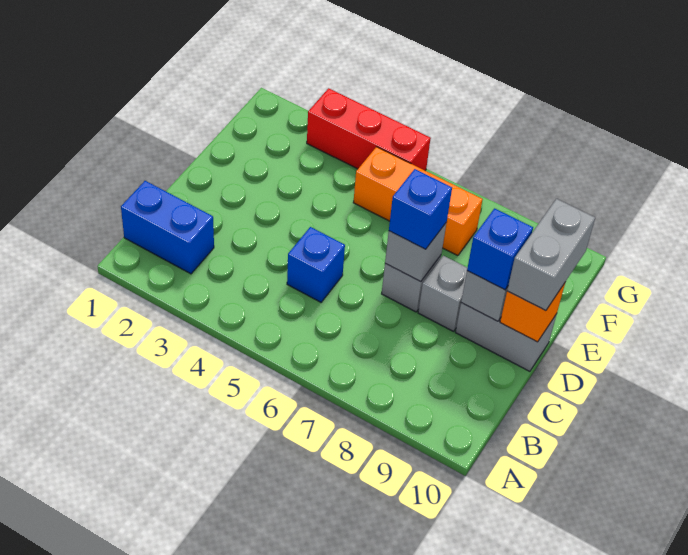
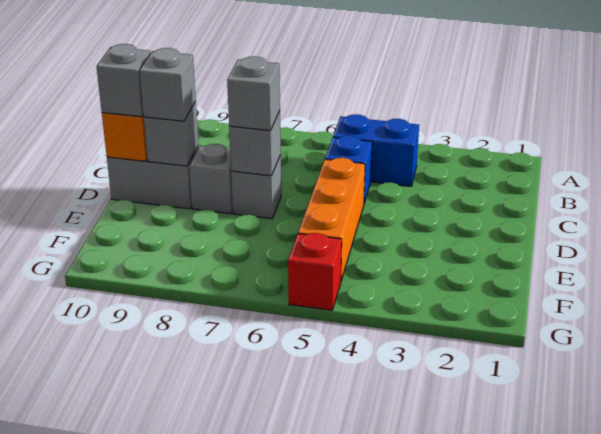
blue 1x2 brick [121,181,214,274] -> blue 1x2 brick moved to [333,114,419,186]
blue 1x1 brick [389,169,452,249] -> grey 1x1 brick [227,56,280,131]
blue 1x1 brick [467,208,533,289] -> grey 1x1 brick [140,48,196,121]
grey 1x2 brick [507,199,595,311] -> grey 1x1 brick [96,44,151,117]
orange 1x3 brick [353,147,483,256] -> orange 1x3 brick turned to [298,158,365,280]
red 1x3 brick [307,88,431,170] -> red 1x1 brick [288,233,342,310]

